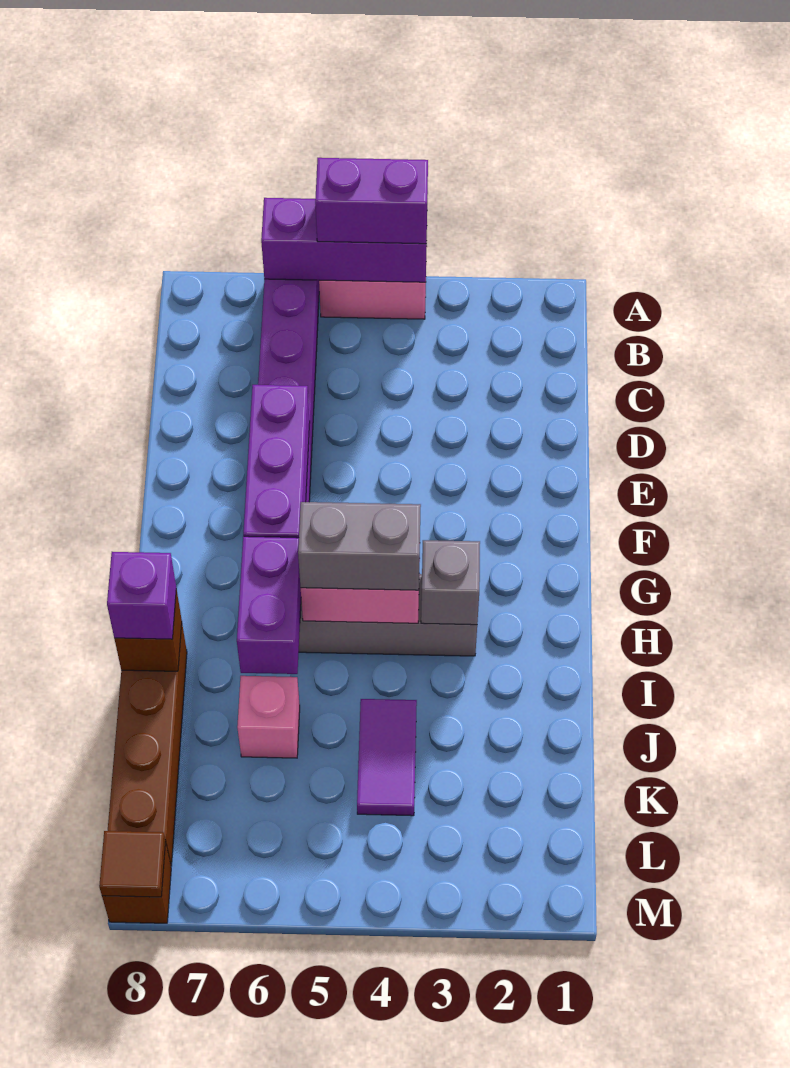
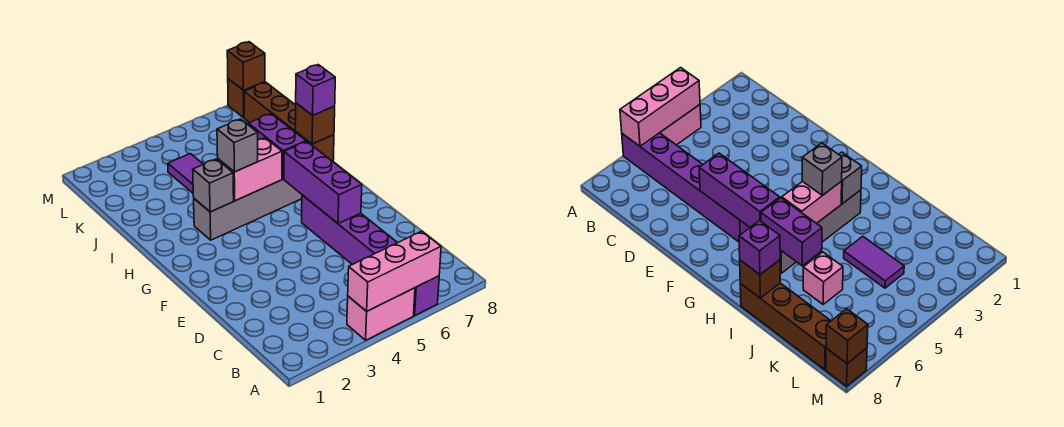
purple 1x3 brick [261,198,427,282] -> pink 1x3 brick [348,231,441,311]
purple 1x2 brick [315,158,428,244] -> none
grey 1x2 brick [298,502,421,590] -> grey 1x1 brick [217,119,258,172]
brown 1x1 tile [99,831,166,897] -> brown 1x1 brick [227,42,265,90]

